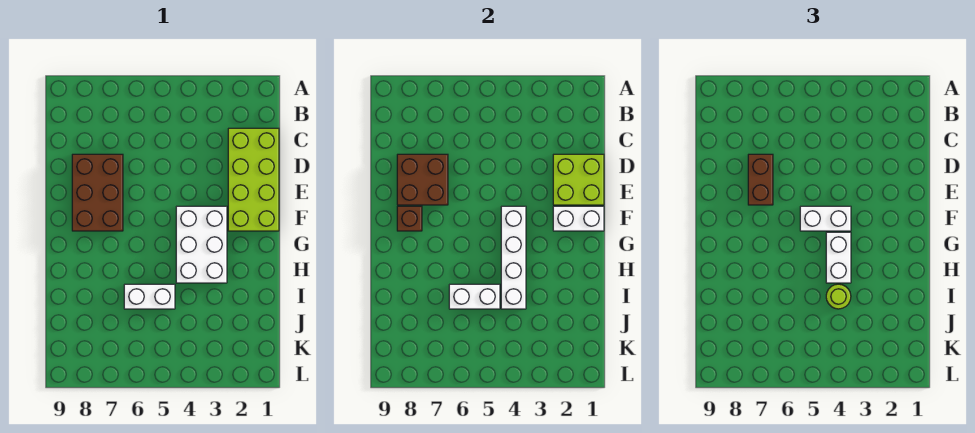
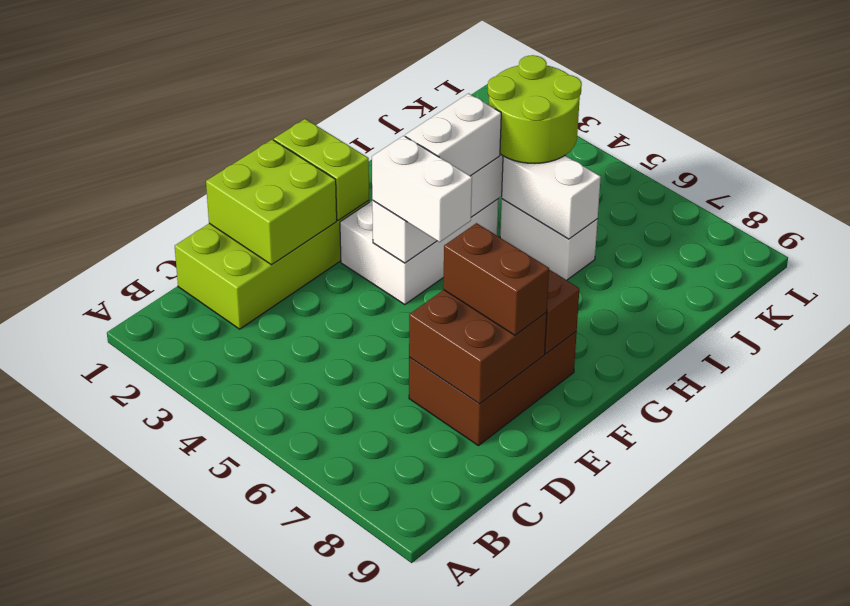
brown 1x2 brick [748,154,773,205] -> brown 1x2 brick turned to [443,223,549,335]
white 1x2 brick [553,206,604,231] -> lime 1x2 brick [274,119,369,220]
lime 1x1 round brick [826,284,851,309] -> lime 2x2 round brick [488,55,582,164]

